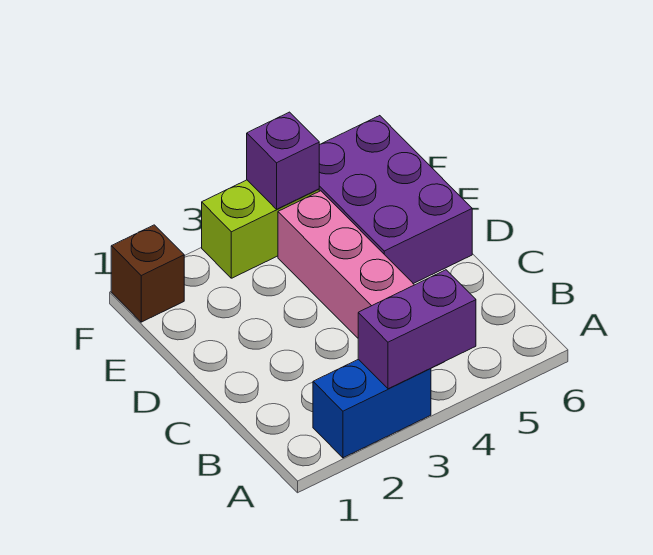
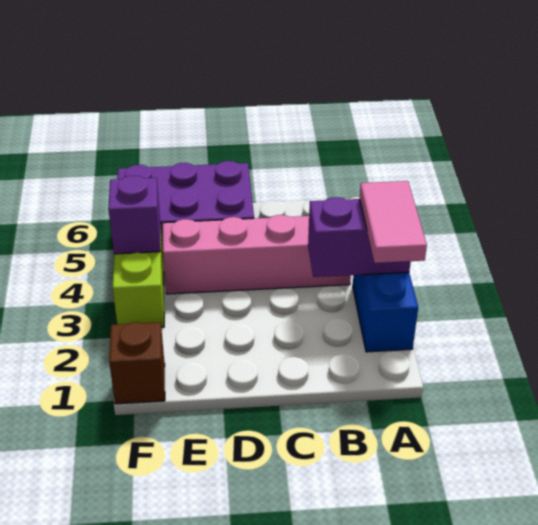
none -> pink 1x2 tile [360,181,427,263]
purple 1x2 brick [358,270,476,389] -> purple 1x2 brick turned to [308,197,411,277]

